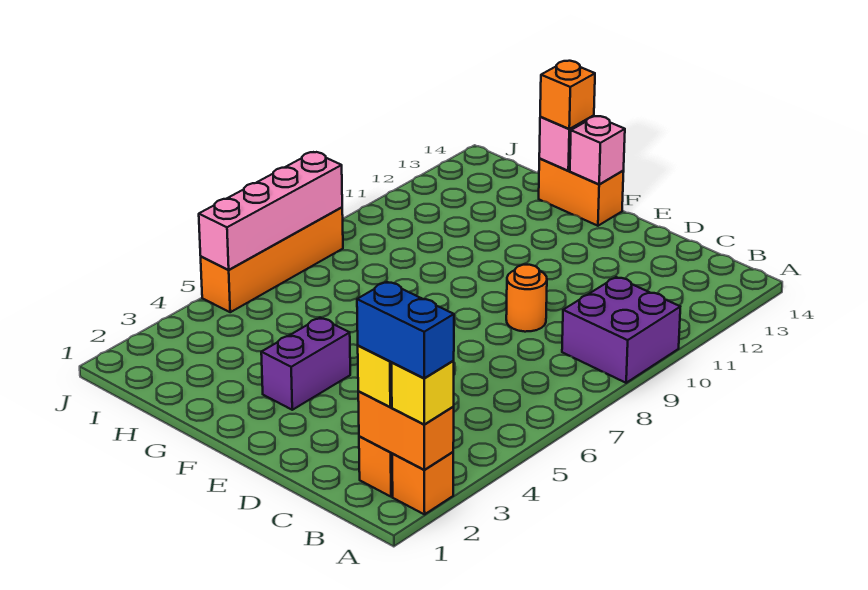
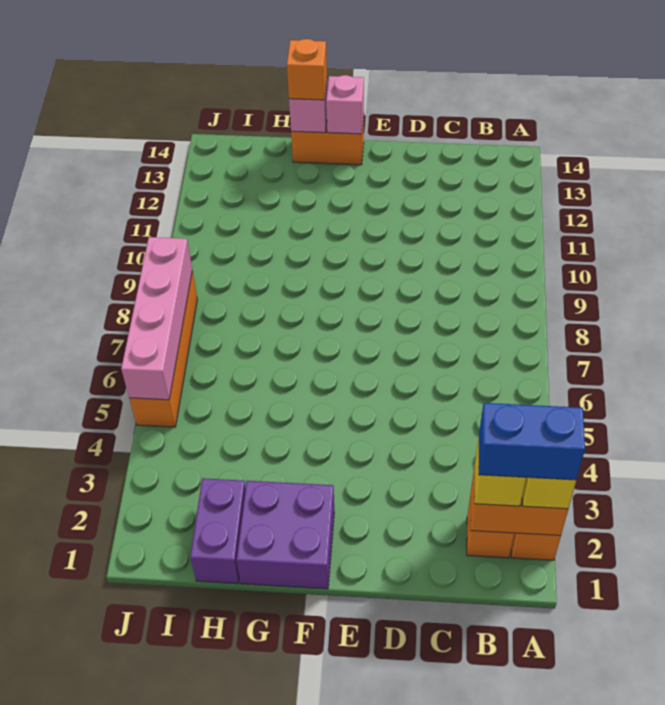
purple 2x2 brick [562,277,680,383] -> purple 2x2 brick moved to [236,481,334,589]
orange 1x1 round brick [506,265,547,332] -> none
purple 1x2 brick [261,318,350,410] -> purple 1x2 brick moved to [190,478,245,584]

